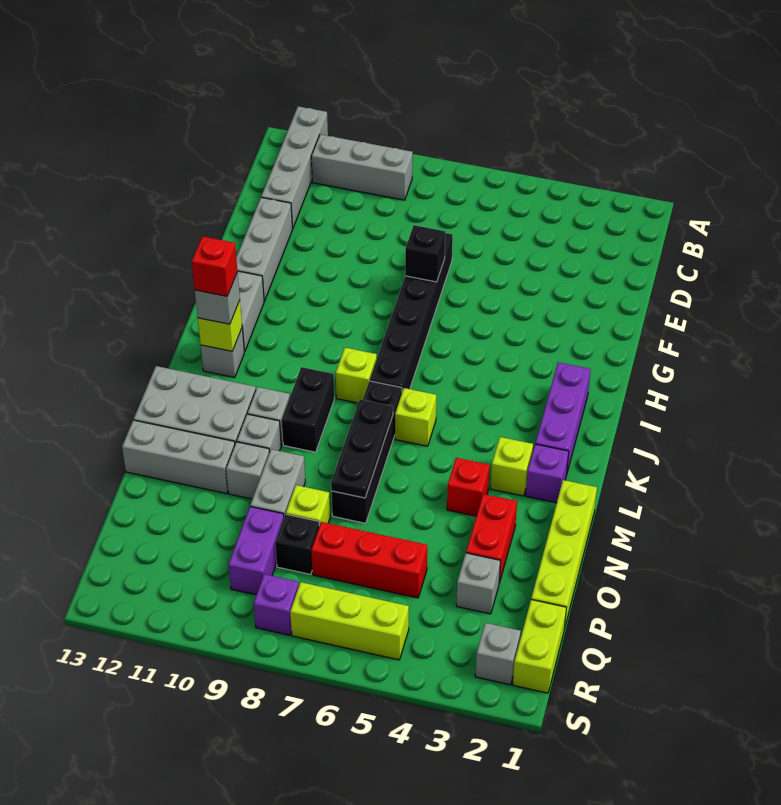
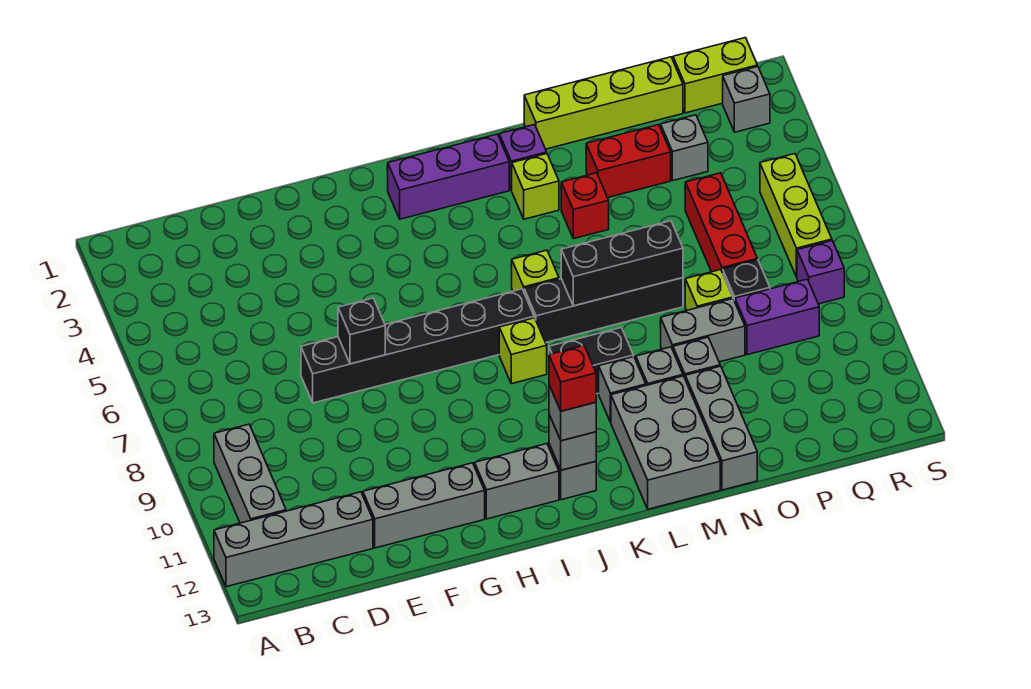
lime 1x1 brick [198,300,242,351] -> grey 1x1 brick [549,415,596,470]
black 1x3 plate [331,399,393,498] -> black 1x3 brick [561,221,683,306]

